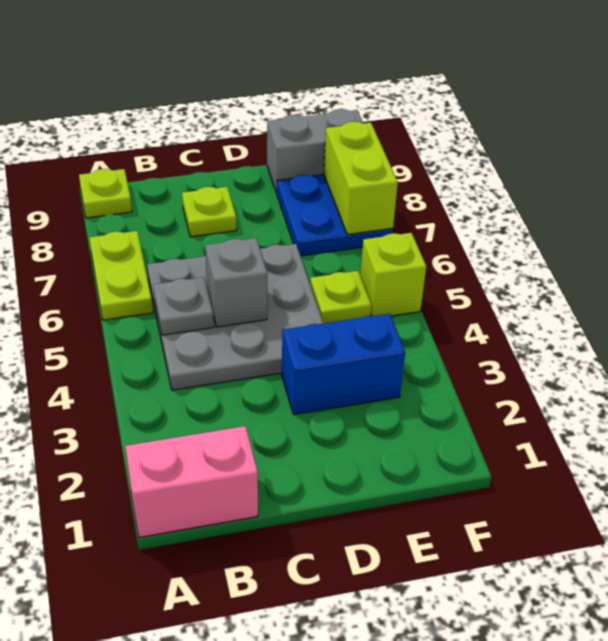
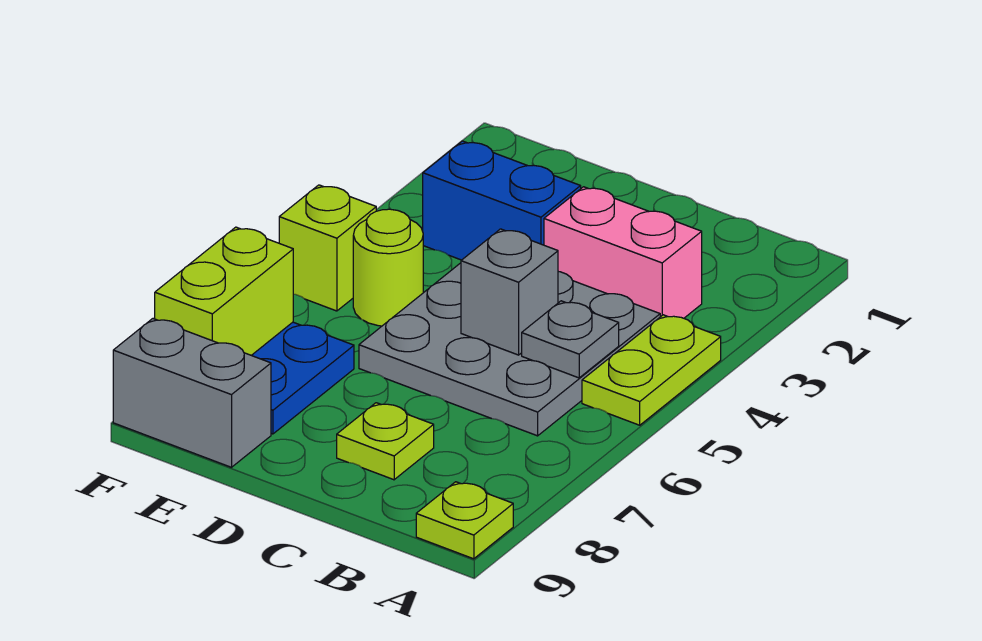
pink 1x2 brick [125,426,258,538] -> pink 1x2 brick moved to [544,187,702,318]
lime 1x2 plate [89,231,153,320] -> lime 1x2 plate moved to [582,315,721,425]
lime 1x1 plate [310,271,371,323] -> lime 1x1 round brick [353,209,423,326]

